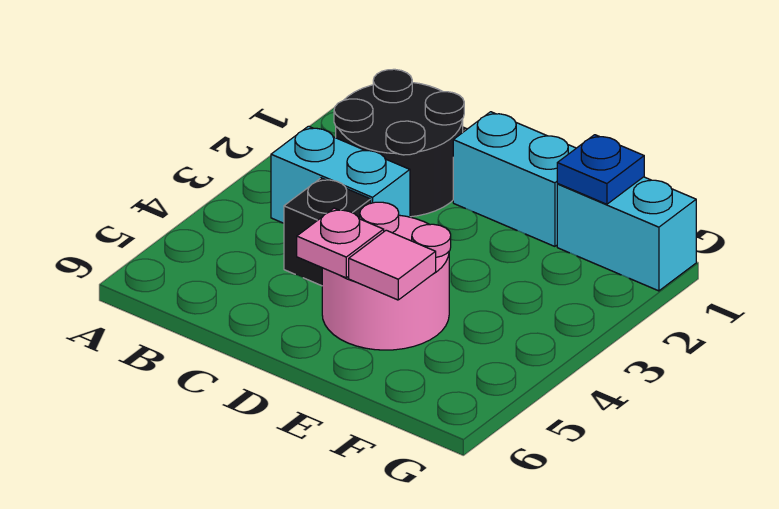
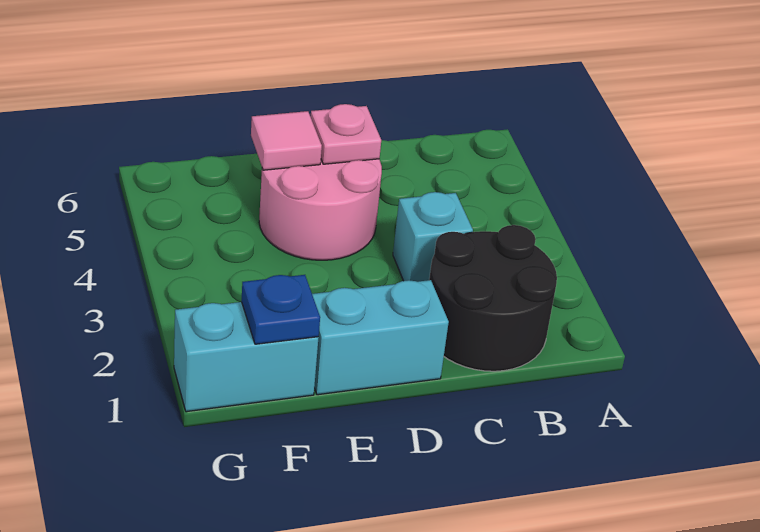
cyan 1x2 brick [271,126,410,223] -> cyan 1x1 brick [393,192,473,282]
black 1x1 brick [284,178,371,286] -> none

